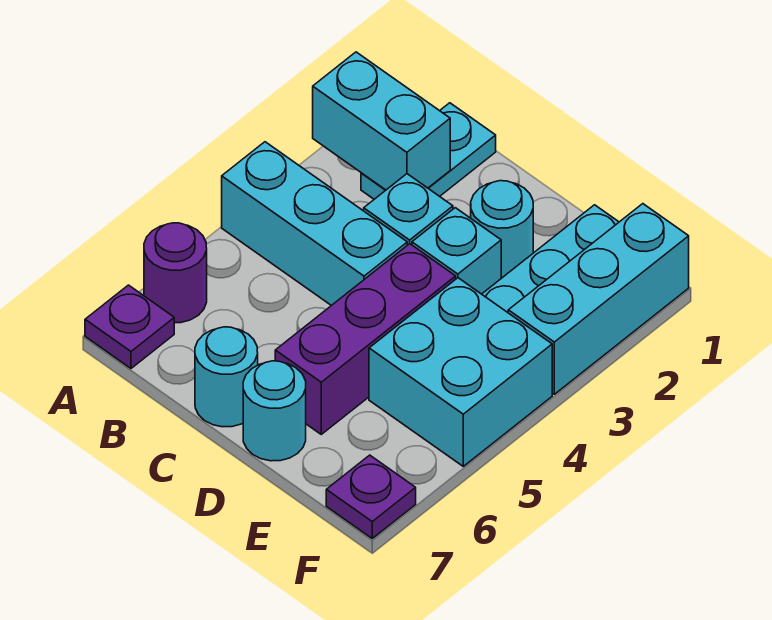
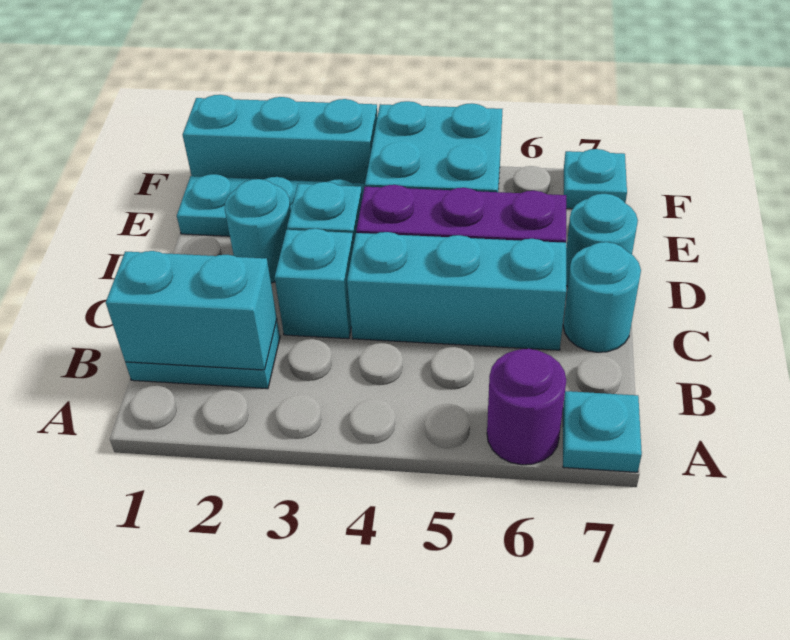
cyan 1x2 brick [313,52,450,190] -> cyan 1x2 brick turned to [106,251,277,370]
cyan 1x3 brick [222,142,407,306] -> cyan 1x3 brick turned to [347,232,566,350]
purple 1x1 plate [85,285,174,368] -> cyan 1x1 plate [563,391,642,472]
purple 1x1 plate [326,455,416,538] -> cyan 1x1 plate [564,149,627,209]

